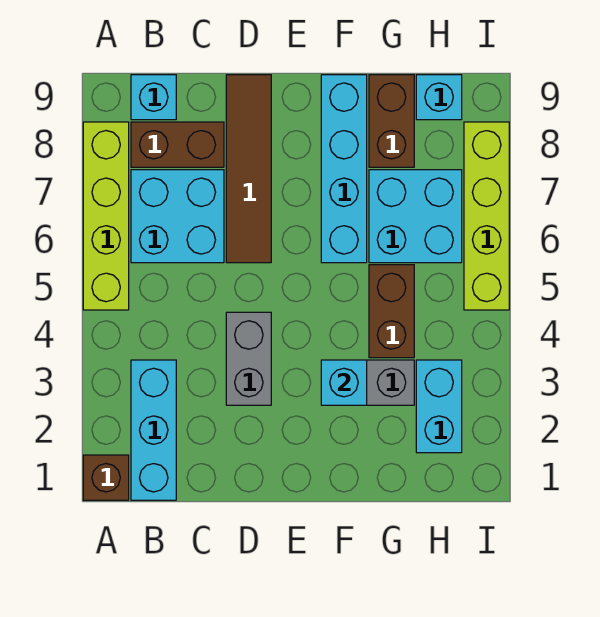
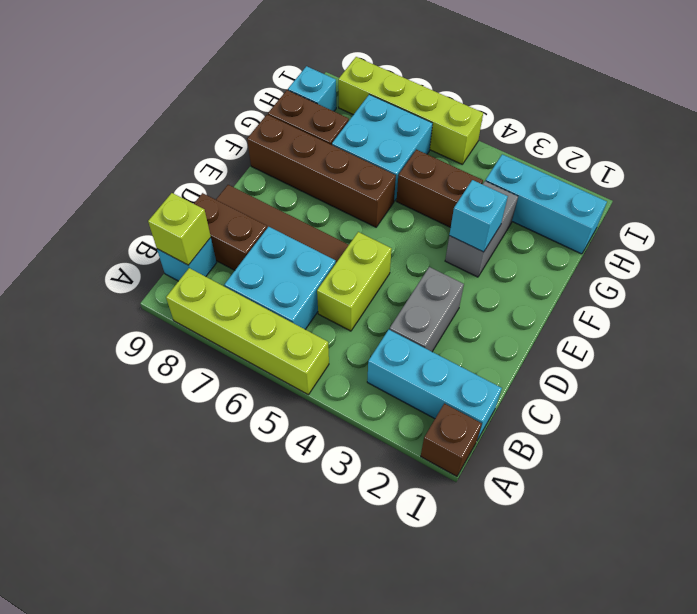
brown 1x2 brick [131,122,224,167] -> brown 1x2 brick turned to [194,193,267,270]
none -> lime 1x1 brick [148,193,211,265]
none -> lime 1x2 brick [317,232,392,331]
grey 1x2 brick [226,312,271,405] -> grey 1x2 brick turned to [390,267,464,352]
cyan 1x4 brick [321,75,367,263] -> brown 1x4 brick [247,115,396,227]
cyan 1x2 brick [416,360,462,453] -> cyan 1x3 brick [485,154,607,254]

